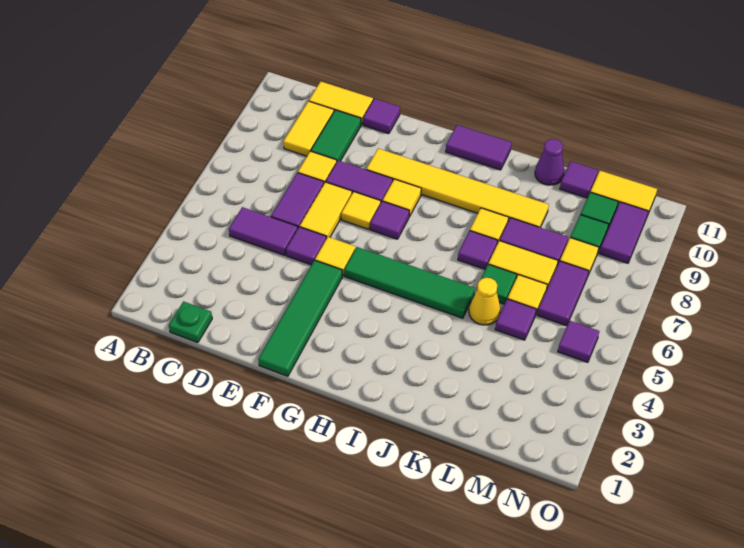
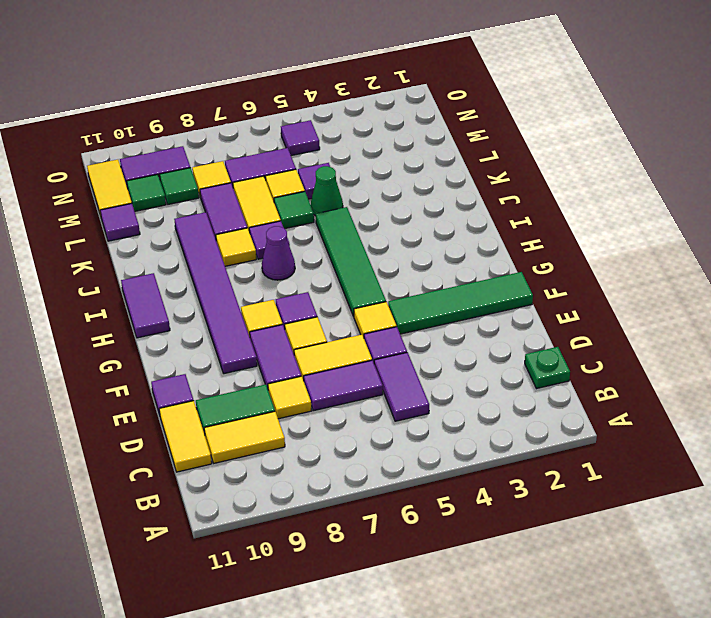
yellow 1x6 tile [366,148,549,228] -> purple 1x6 tile [174,212,257,374]
yellow 1x1 cone [469,278,501,325] -> green 1x1 cone [311,166,343,216]
purple 1x1 cone [535,139,564,185] -> purple 1x1 cone moved to [262,226,295,280]

